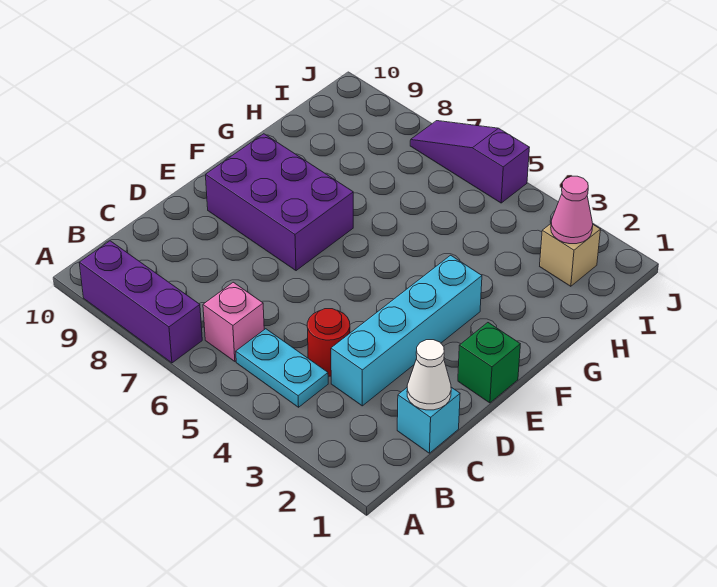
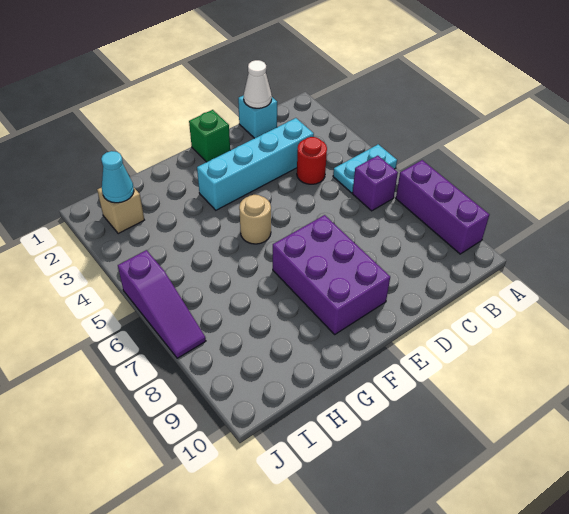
cyan 1x2 plate [236,329,328,407] -> cyan 1x2 plate turned to [333,144,397,193]
pink 1x1 brick [203,282,264,361] -> purple 1x1 brick [353,156,398,211]
none -> tan 1x1 round brick [239,195,271,244]
pink 1x1 cone [551,176,593,244] -> cyan 1x1 cone [101,151,134,203]

